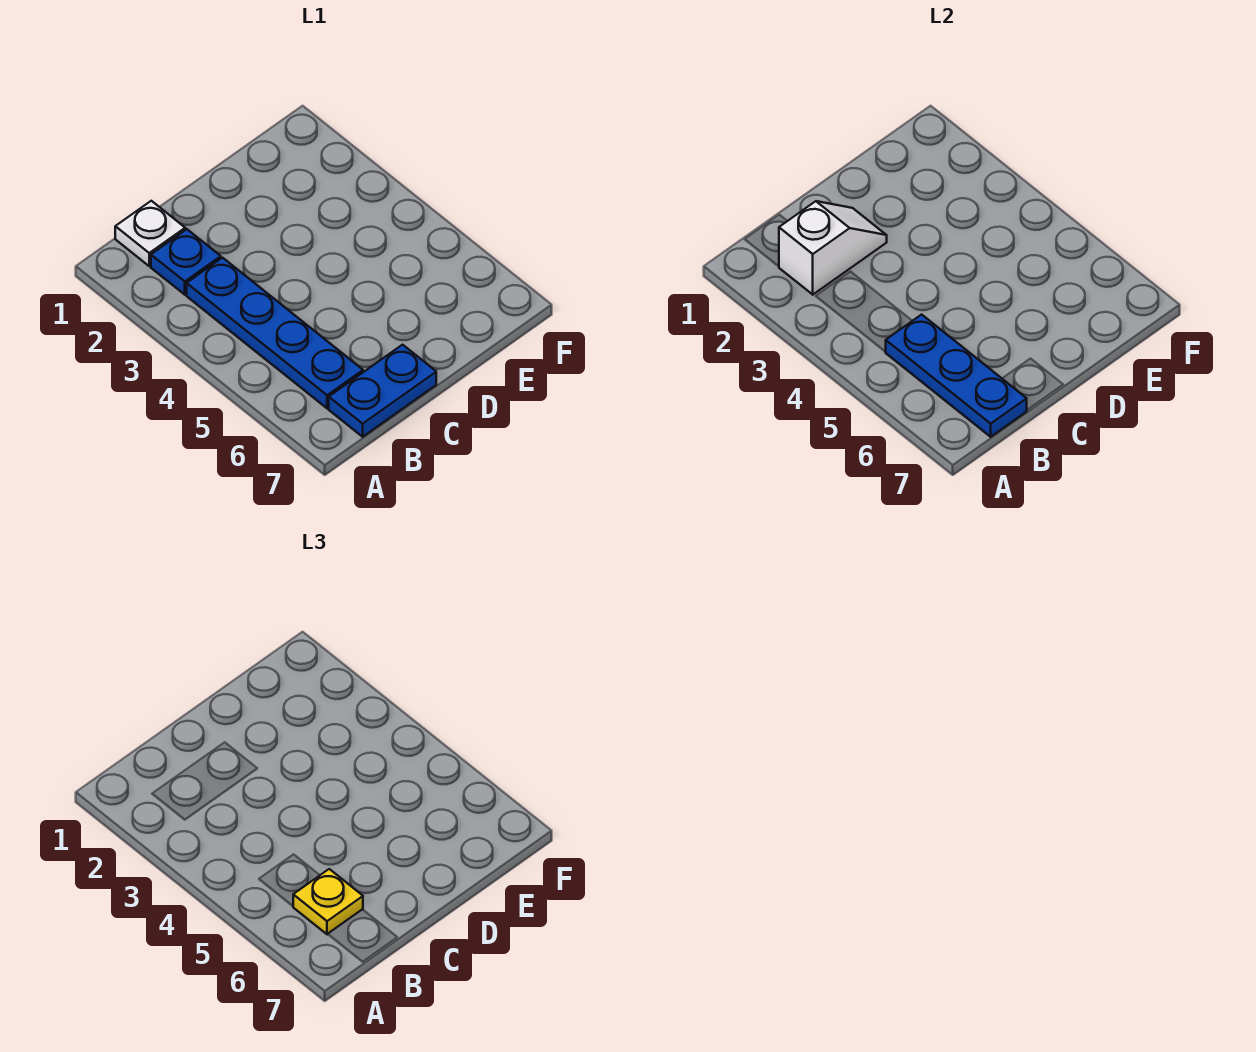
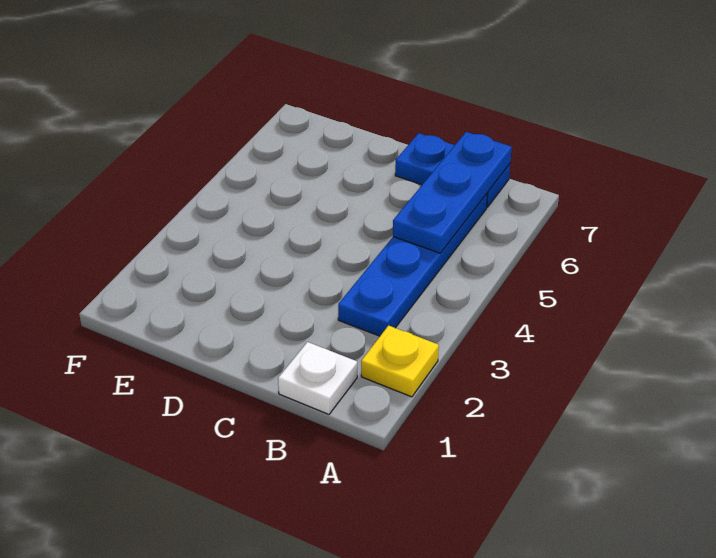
blue 1x1 plate [151,229,221,295] -> none
white 1x2 slope [779,201,887,295] -> none
yellow 1x1 plate [293,869,363,934] -> yellow 1x1 plate moved to [361,326,439,397]

